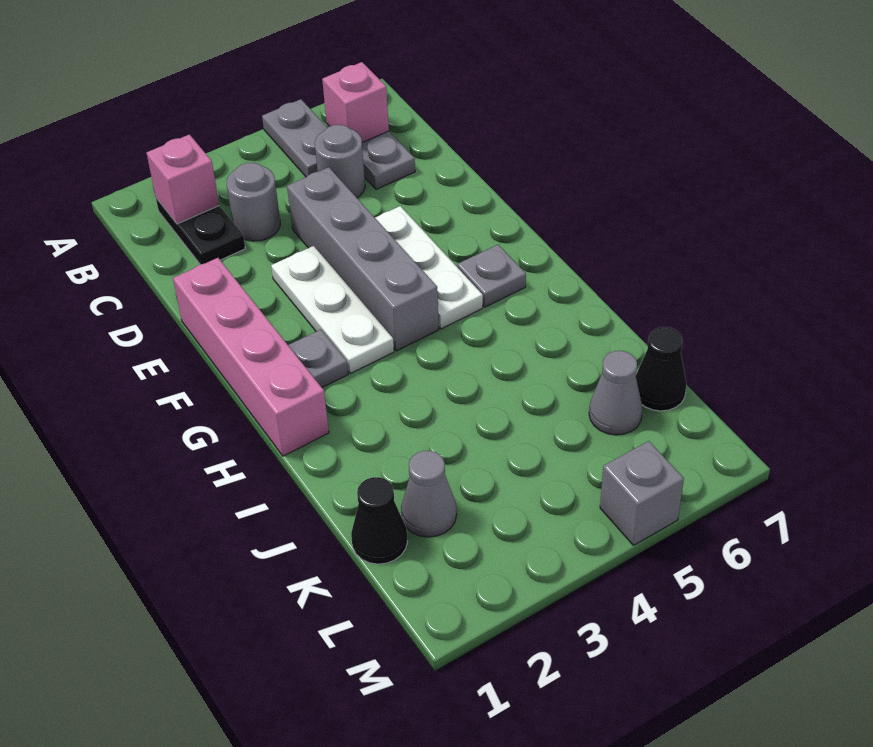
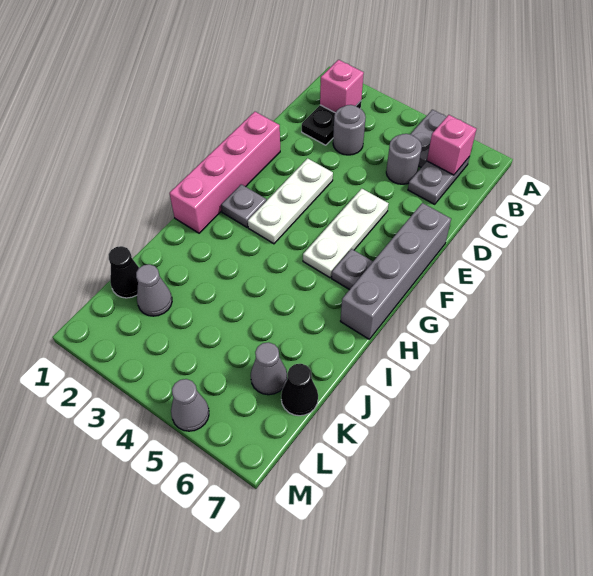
grey 1x4 brick [287,167,439,351] -> grey 1x4 brick moved to [341,203,451,339]
grey 1x1 brick [600,441,684,545] -> grey 1x1 cone [171,379,209,431]

